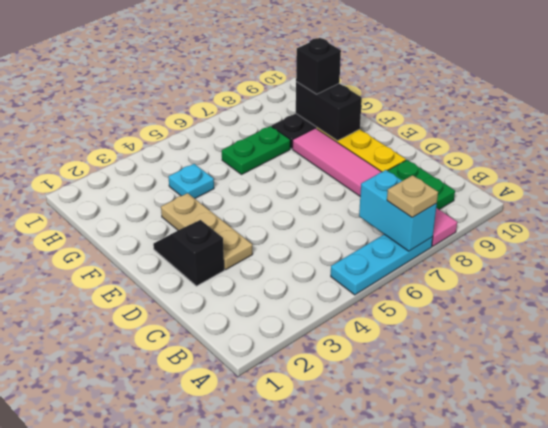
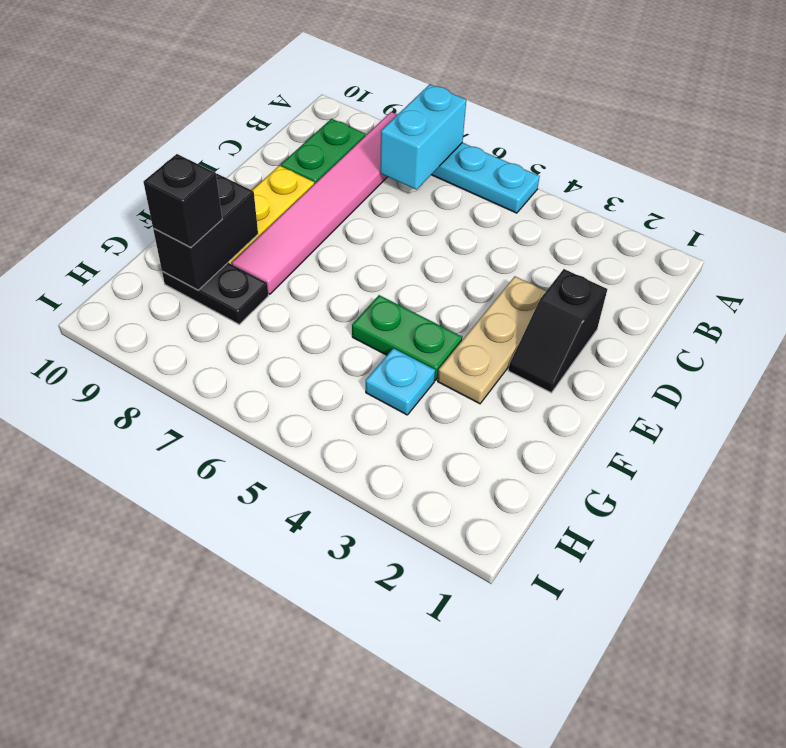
tan 1x1 plate [387,175,438,217] -> none
green 1x2 plate [222,126,290,174] -> green 1x2 plate moved to [352,295,462,381]

